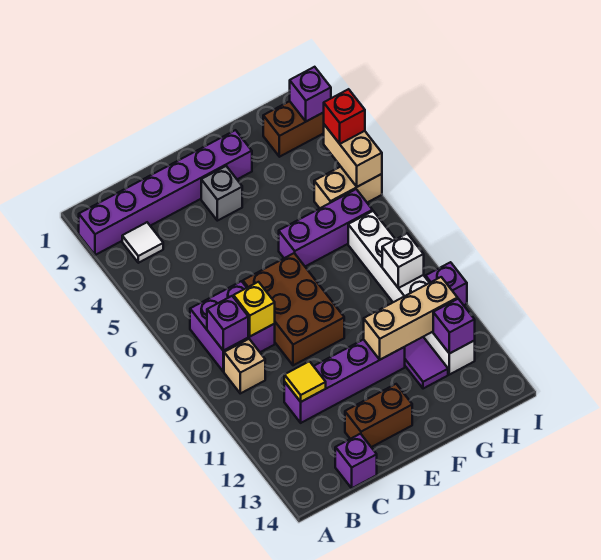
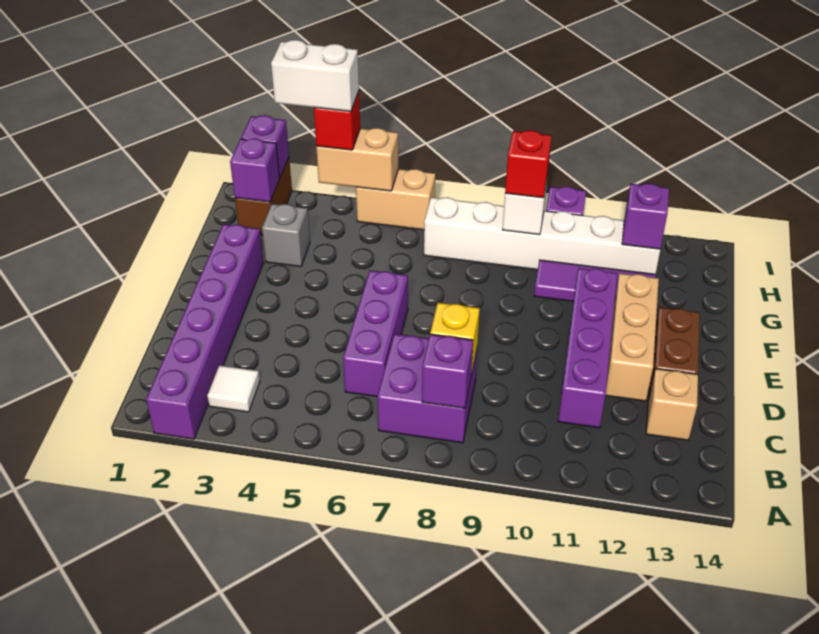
tan 1x1 brick [224,339,265,393] -> tan 1x1 brick moved to [646,369,698,440]
yellow 1x1 tile [284,361,326,402] -> none
purple 1x1 brick [335,434,377,488] -> purple 1x1 brick moved to [230,138,280,202]
brown 2x3 brick [243,253,344,365] -> none
grey 1x1 brick [201,166,242,221] -> grey 1x1 brick moved to [262,204,310,267]
purple 1x3 brick [279,189,373,266] -> purple 1x3 brick moved to [343,270,408,397]
tan 1x3 brick [364,277,458,360] -> tan 1x3 brick moved to [605,273,659,401]
tan 1x2 brick [314,167,382,208] -> tan 1x2 brick turned to [356,169,435,230]
none -> red 1x1 brick [505,130,552,198]
none -> white 1x2 brick [271,40,359,111]

